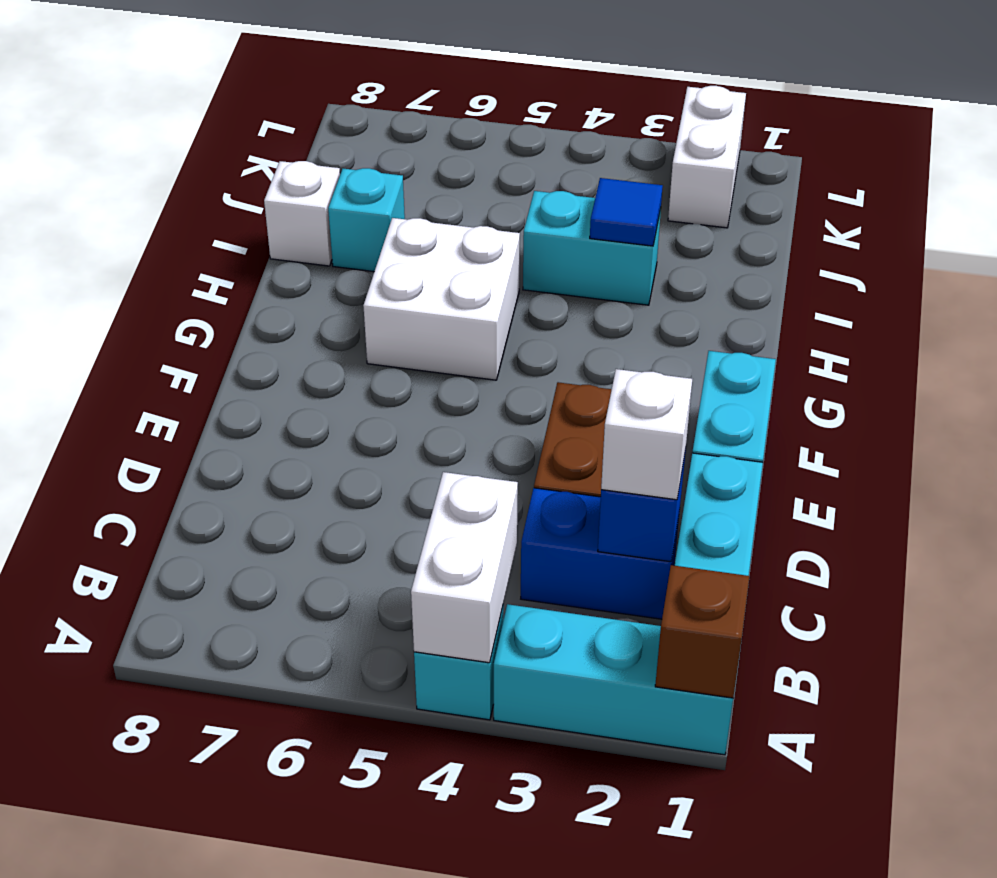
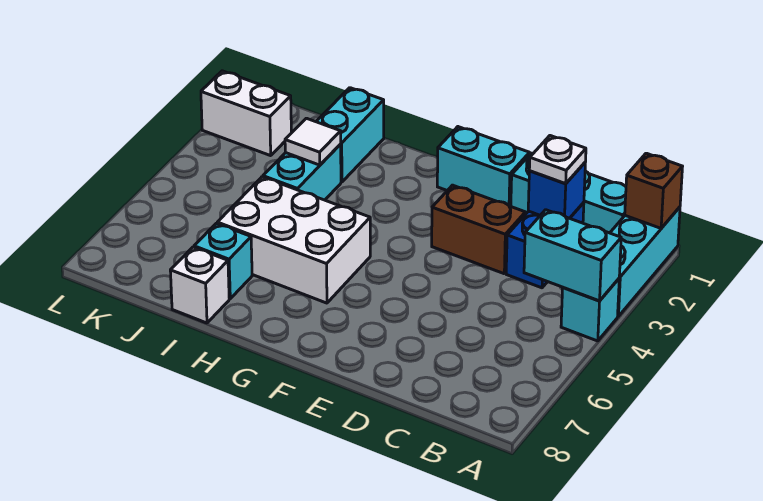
white 1x2 brick [411,472,518,663] -> cyan 1x2 brick [524,210,621,301]
white 1x1 brick [601,369,692,500] -> white 1x1 plate [529,136,586,184]
white 2x2 brick [363,218,520,380] -> white 2x3 brick [217,177,370,303]
none -> cyan 1x2 brick [316,88,384,182]
blue 1x1 tile [590,178,663,246] -> white 1x1 tile [285,118,341,165]

